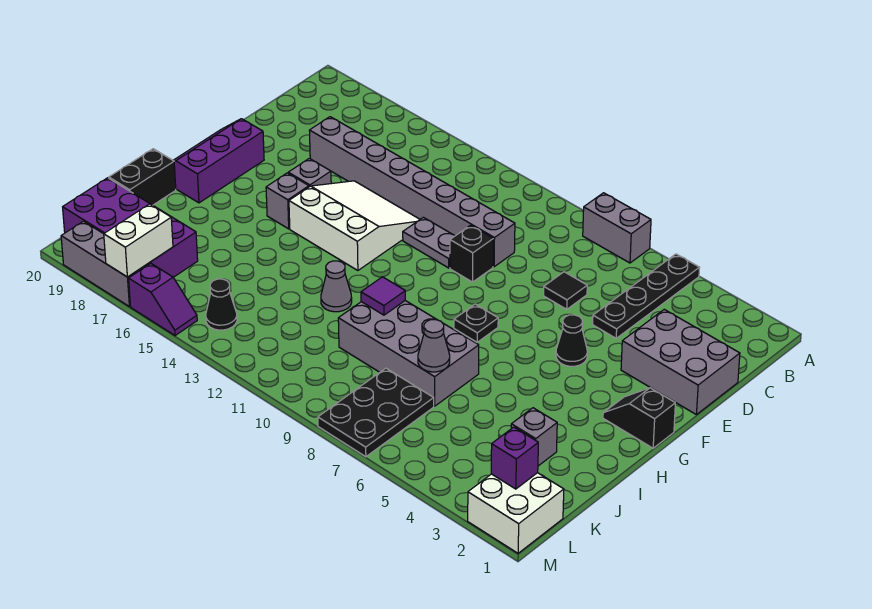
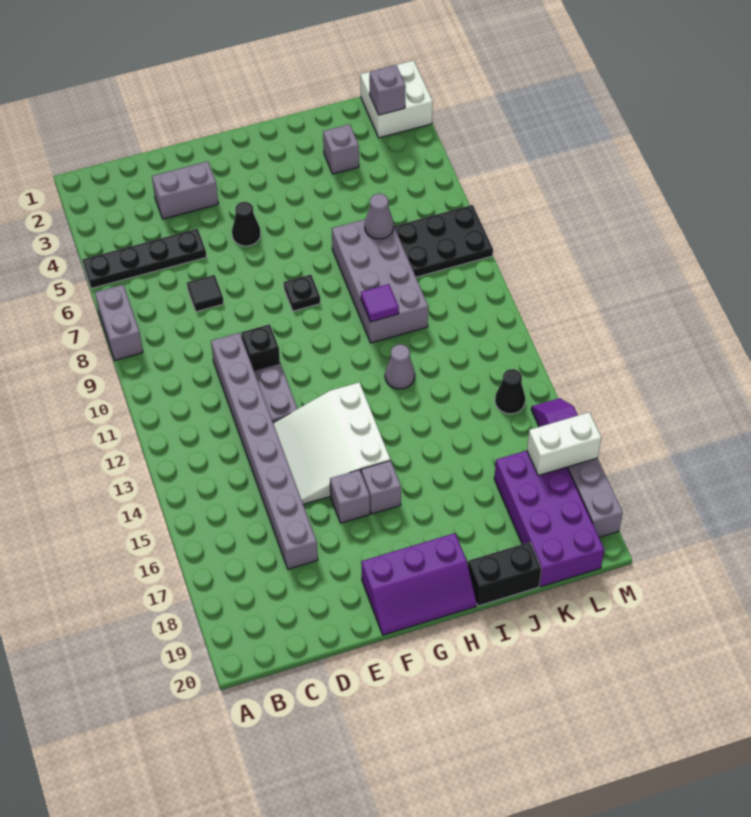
grey 2x3 brick [621,309,740,415] -> grey 1x2 brick [152,161,218,219]
black 1x2 slope [603,388,675,448] -> none
purple 1x1 brick [491,427,538,489] -> grey 1x1 brick [369,65,406,115]

